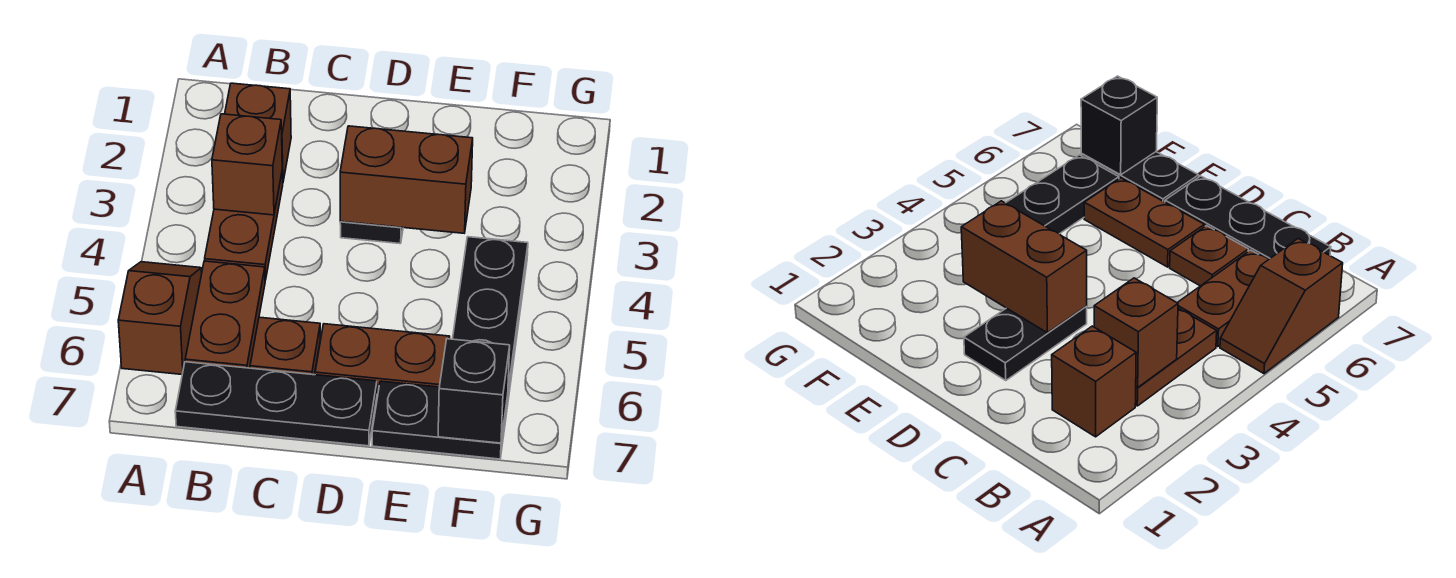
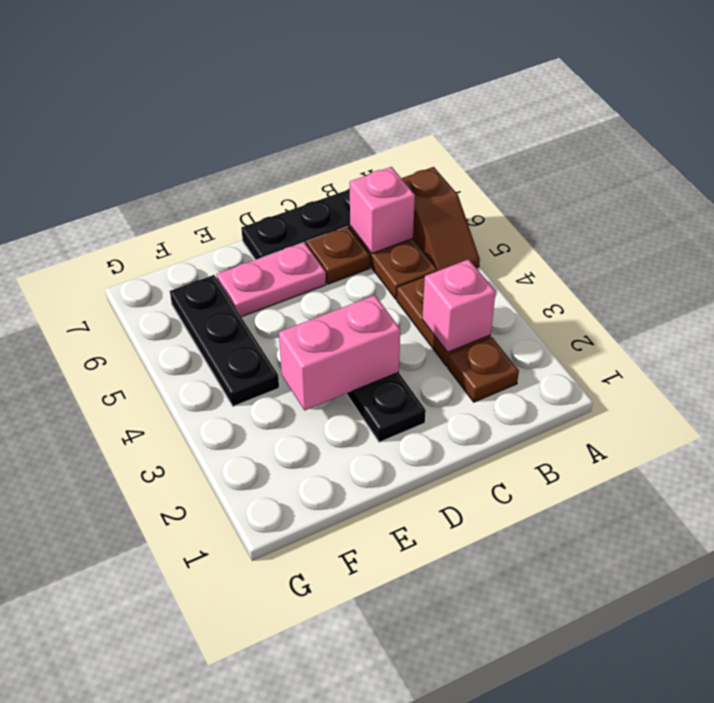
brown 1x1 brick [225,83,291,181] -> brown 1x1 plate [448,337,519,402]
brown 1x1 brick [212,114,282,215] -> pink 1x1 brick [422,259,496,352]
none -> pink 1x1 brick [350,167,415,254]
brown 1x2 brick [340,126,473,233] -> pink 1x2 brick [279,295,400,410]
brown 1x2 plate [315,324,450,394] -> pink 1x2 plate [216,242,326,317]
black 1x2 plate [372,381,508,459] -> none
black 1x1 brick [438,339,510,443] -> none

